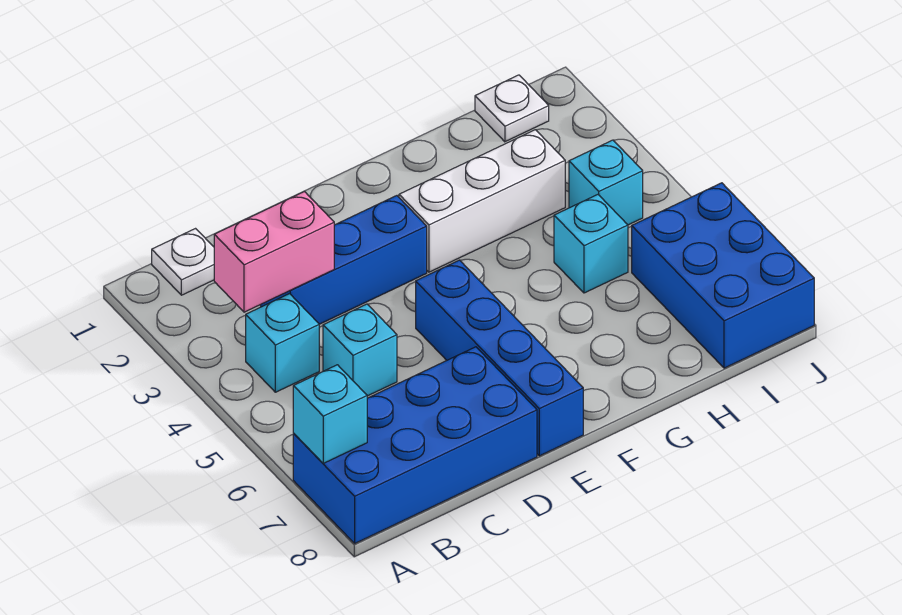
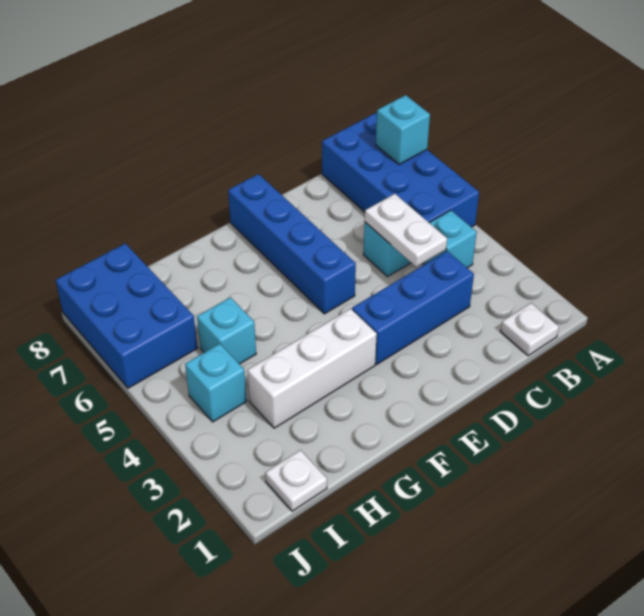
blue 2x4 brick [293,347,537,543] -> blue 2x4 brick turned to [322,112,479,227]
pink 1x2 brick [214,192,334,312] -> none
none -> white 1x2 plate [365,194,447,267]

